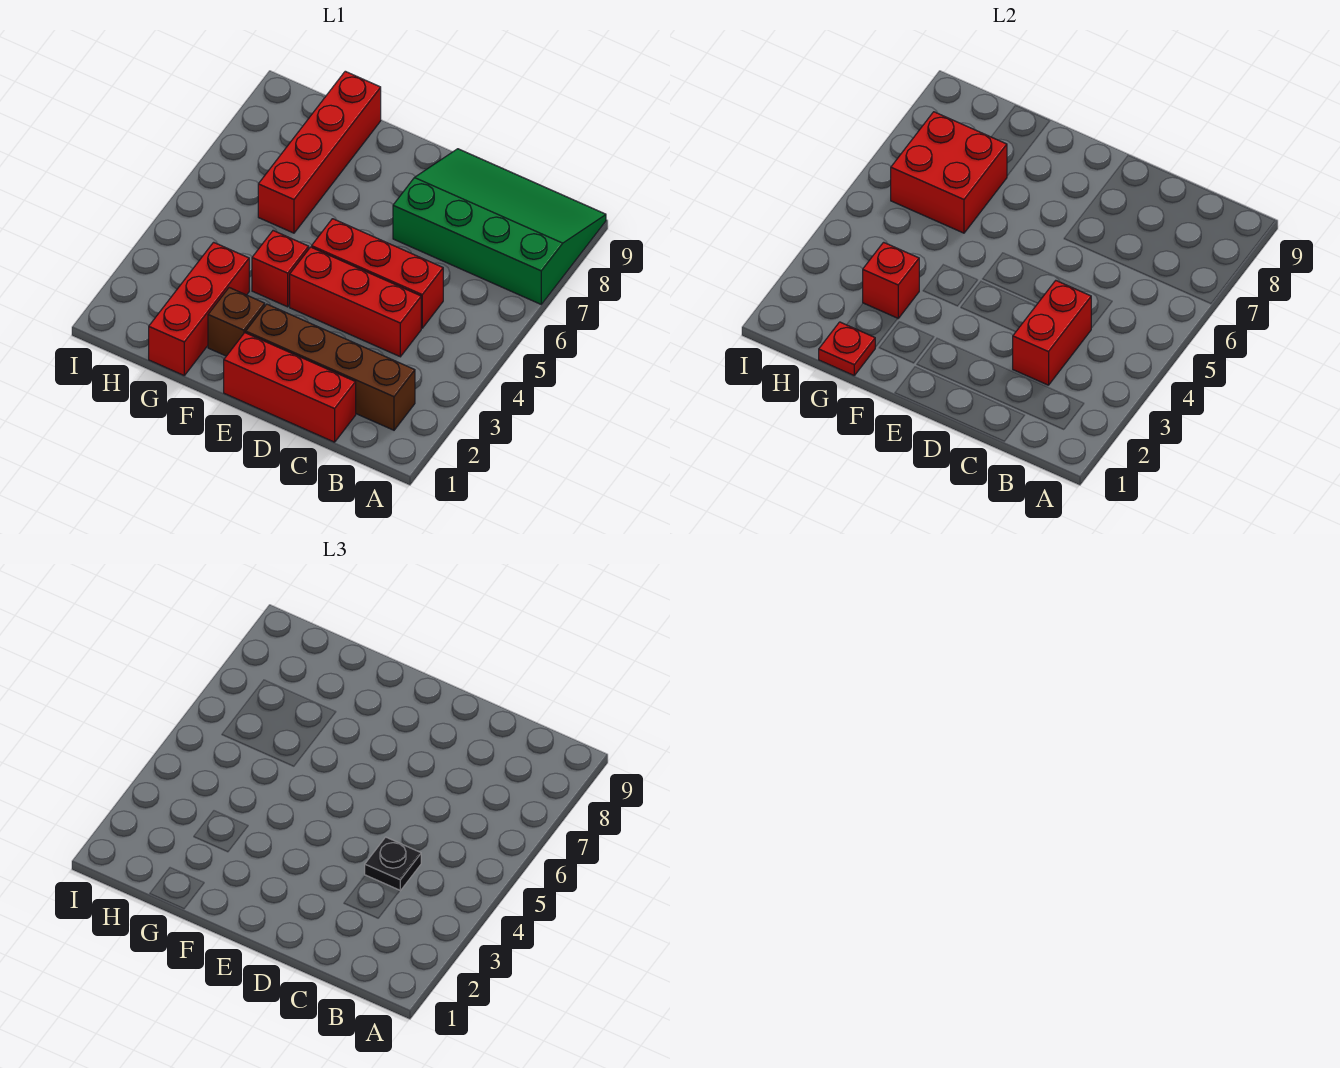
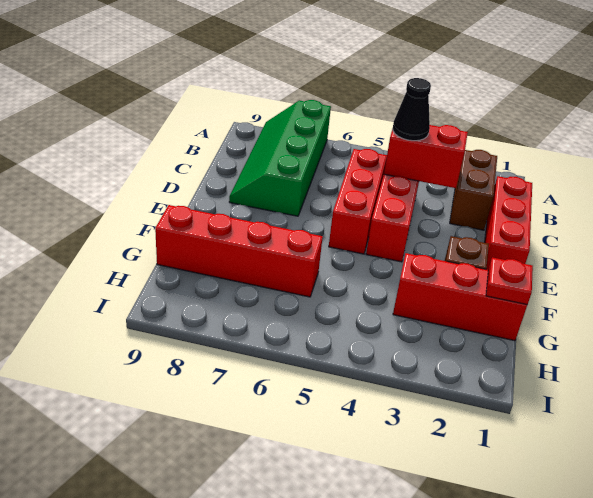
green 3x4 slope [393,149,606,304] -> green 2x4 slope [229,100,331,216]
brown 1x4 brick [246,304,415,430] -> brown 1x2 brick [450,150,497,230]
black 1x1 plate [365,837,421,891] -> black 1x1 cone [393,78,431,141]
red 1x1 brick [252,231,309,307] -> none
red 1x1 brick [863,242,919,318] -> none
red 2x2 brick [891,112,1007,233] -> none

